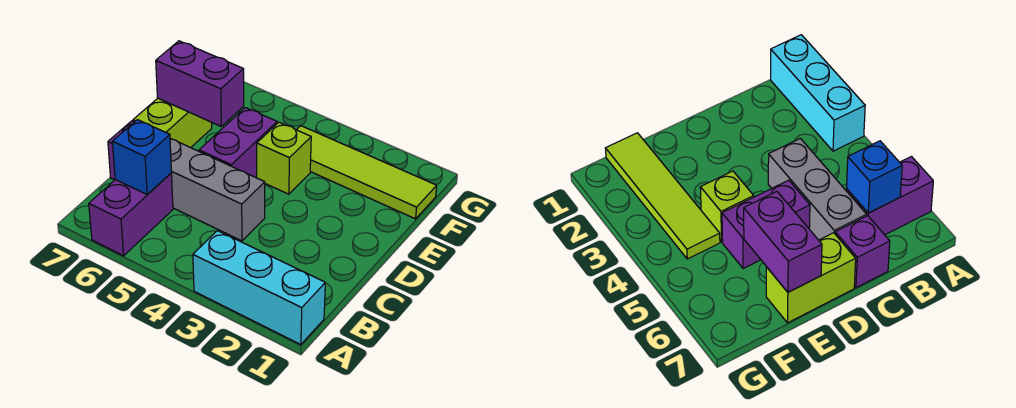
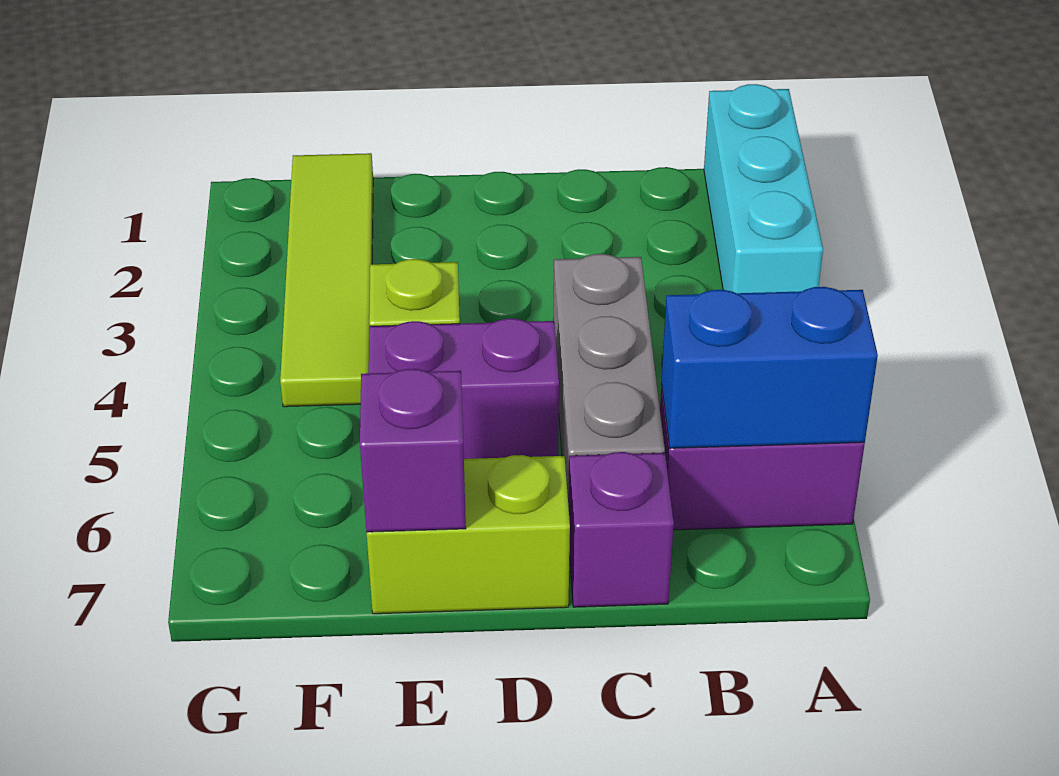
blue 1x1 brick [112,120,171,195] -> blue 1x2 brick [661,287,878,448]
purple 1x2 brick [156,41,244,126] -> purple 1x1 brick [360,369,466,532]

